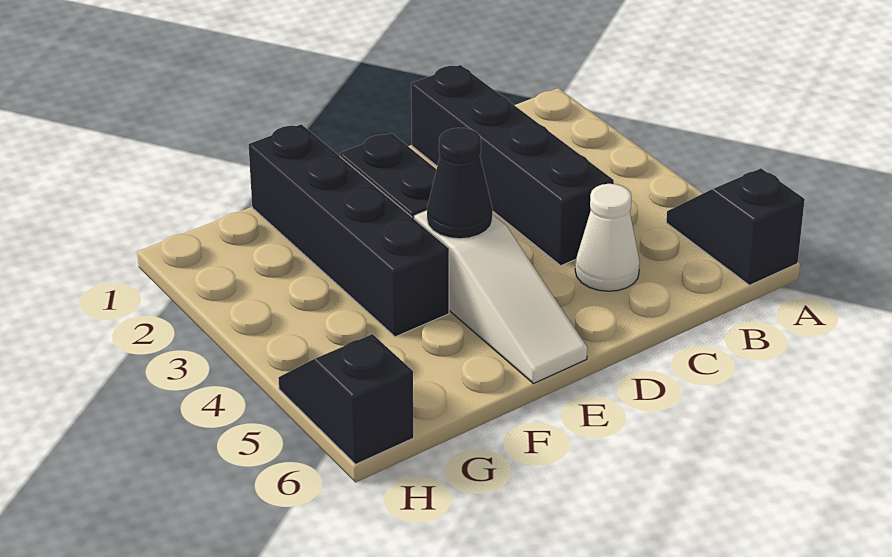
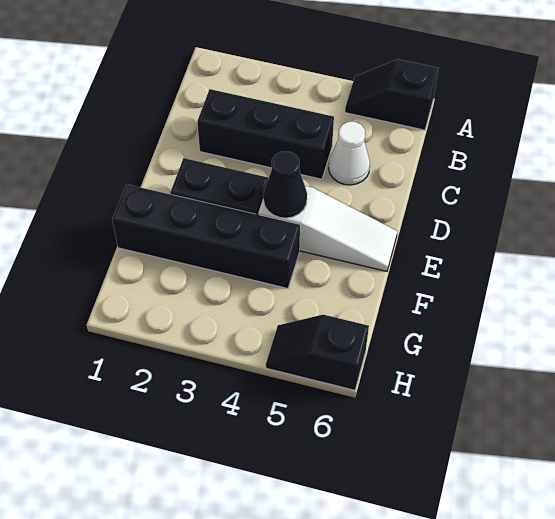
black 1x4 brick [411,65,614,266] -> black 1x3 brick [197,89,334,179]

